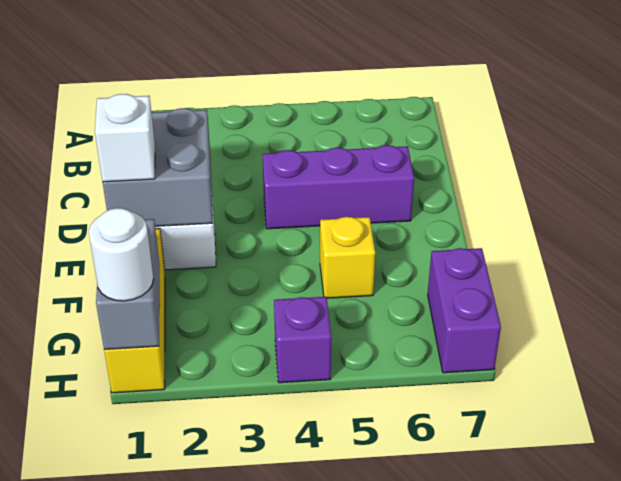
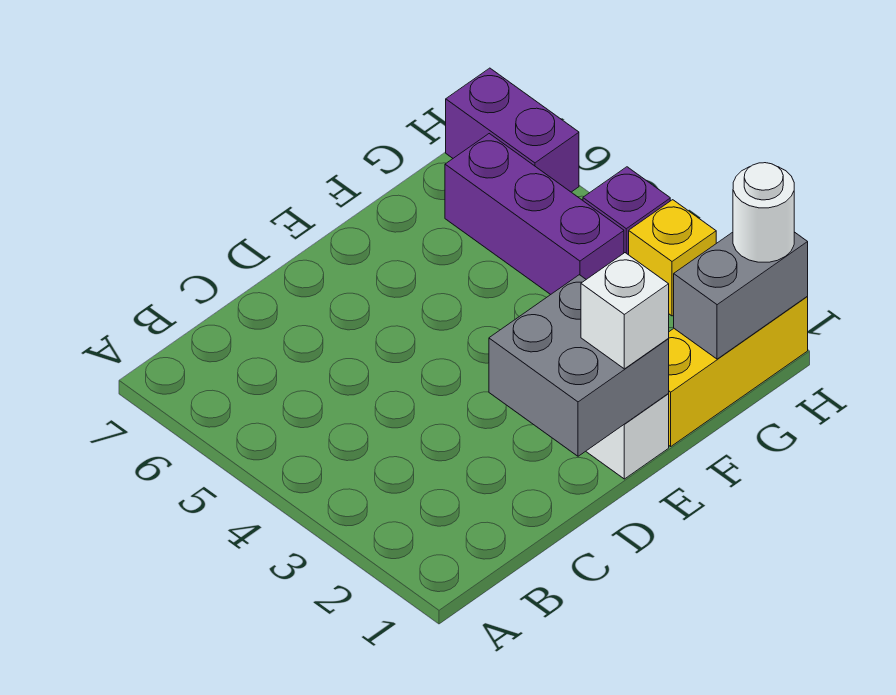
purple 1x3 brick [263,145,414,229] -> purple 1x3 brick moved to [445,134,624,295]
yellow 1x1 brick [320,217,375,298] -> yellow 1x1 brick moved to [629,200,716,316]
purple 1x2 brick [428,248,501,373] -> purple 1x2 brick turned to [446,68,579,192]

